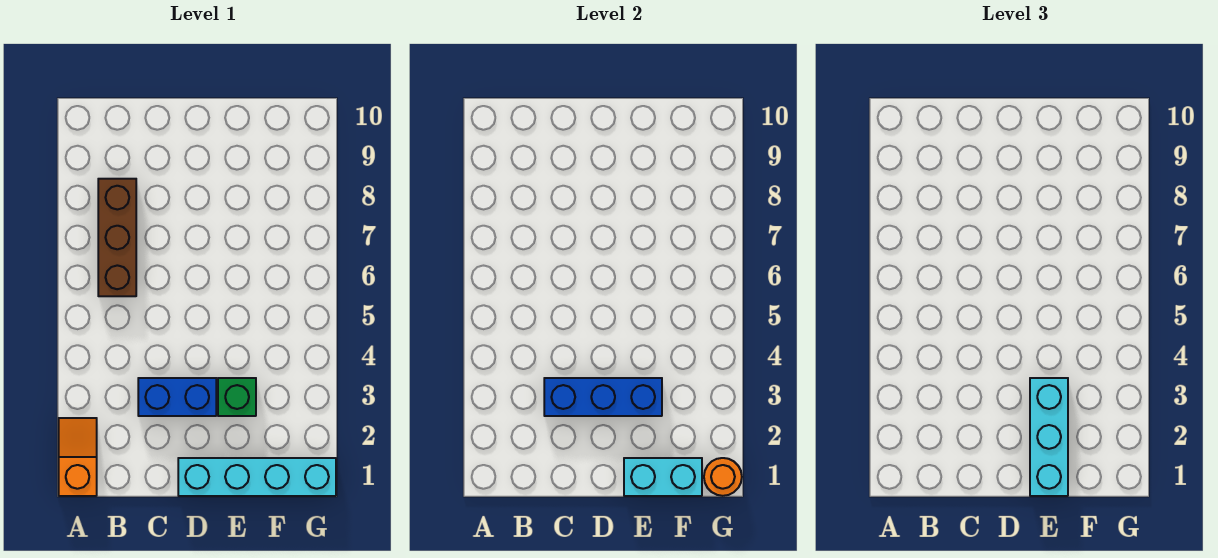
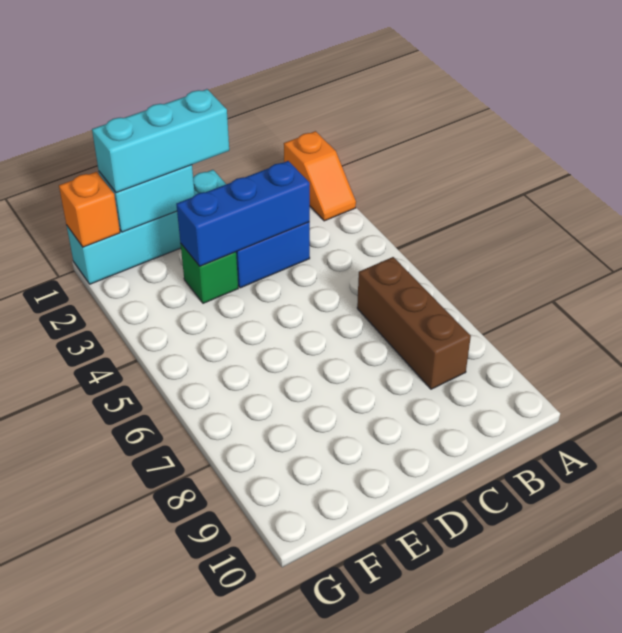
cyan 1x3 brick [1030,378,1068,496] -> cyan 1x3 brick turned to [92,89,229,193]
orange 1x1 round brick [704,458,742,496] -> orange 1x1 brick [59,172,120,247]

